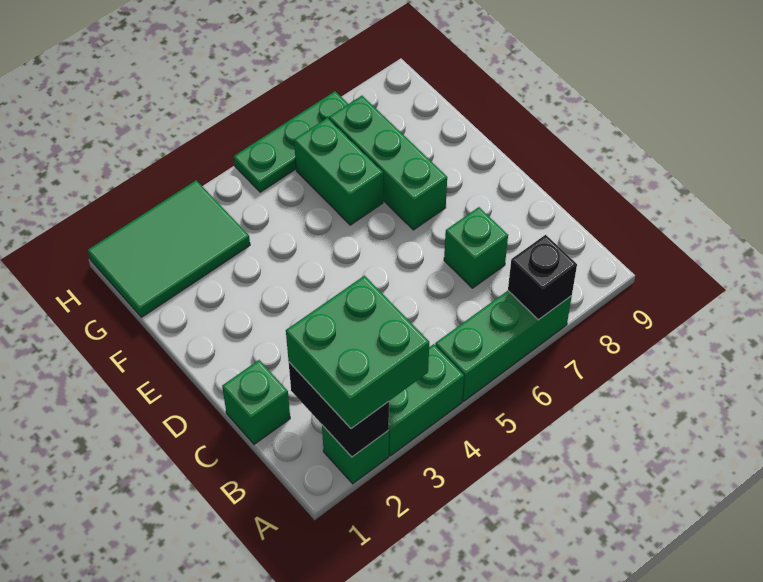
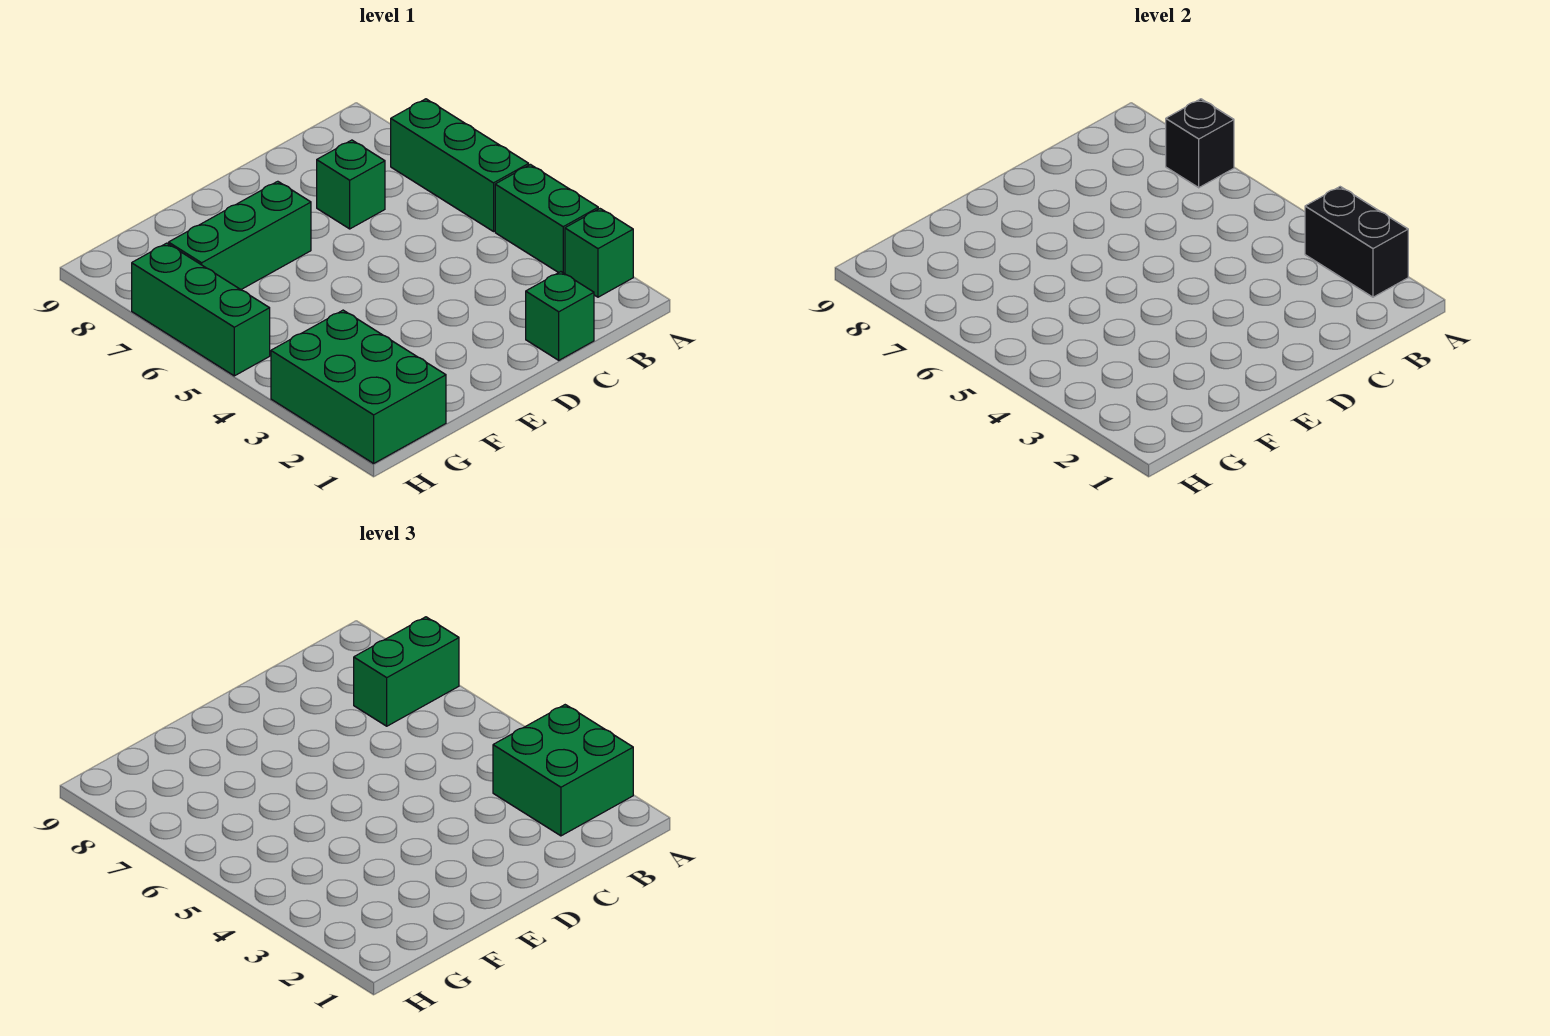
black 1x2 brick [289,362,389,457] -> black 1x2 brick turned to [1305,187,1408,297]
green 1x2 brick [294,118,383,225] -> green 1x2 brick moved to [354,617,459,726]
green 2x3 tile [88,180,250,317] -> green 2x3 brick [271,310,446,463]
green 1x3 plate [234,91,348,192] -> green 1x3 brick [132,243,270,376]

